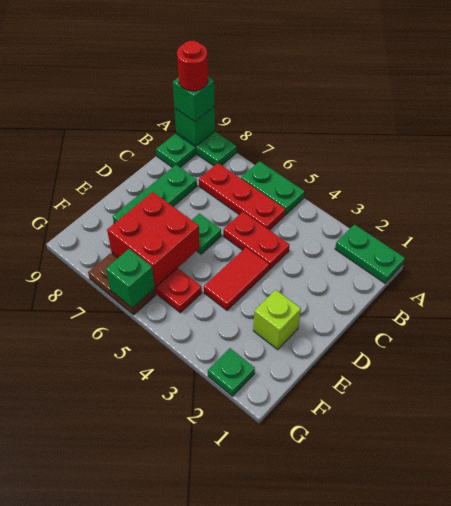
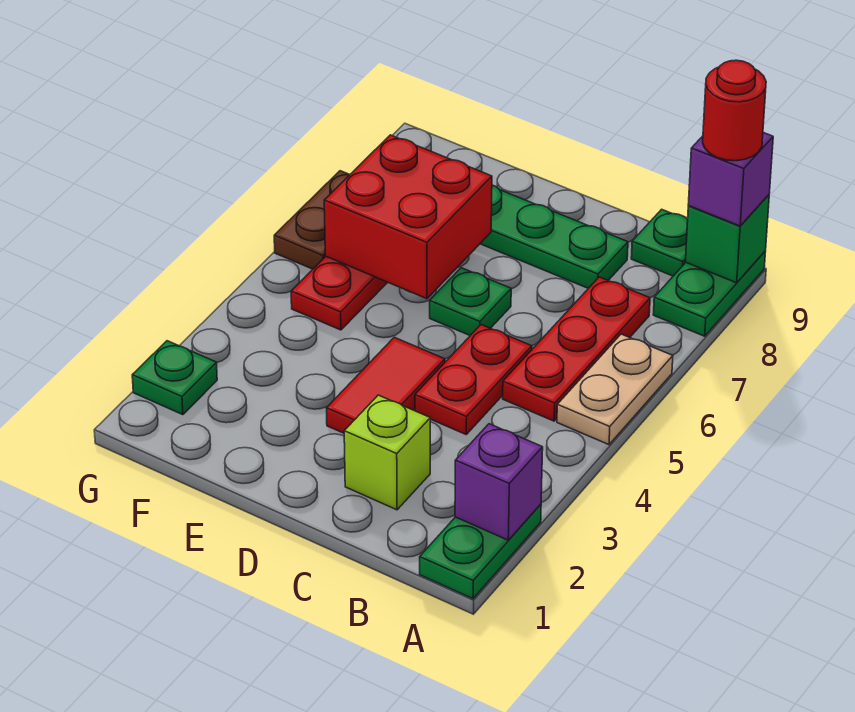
none -> purple 1x1 brick [455,424,543,540]
green 1x2 plate [241,161,304,215] -> tan 1x2 plate [557,334,673,445]
green 1x1 brick [173,77,214,122] -> purple 1x1 brick [688,133,773,226]
red 1x2 tile [204,247,269,310] -> red 1x2 tile turned to [327,337,445,433]
lime 1x1 brick [253,290,301,349] -> lime 1x1 brick moved to [344,395,430,510]
green 1x1 brick [106,249,155,308] -> none

